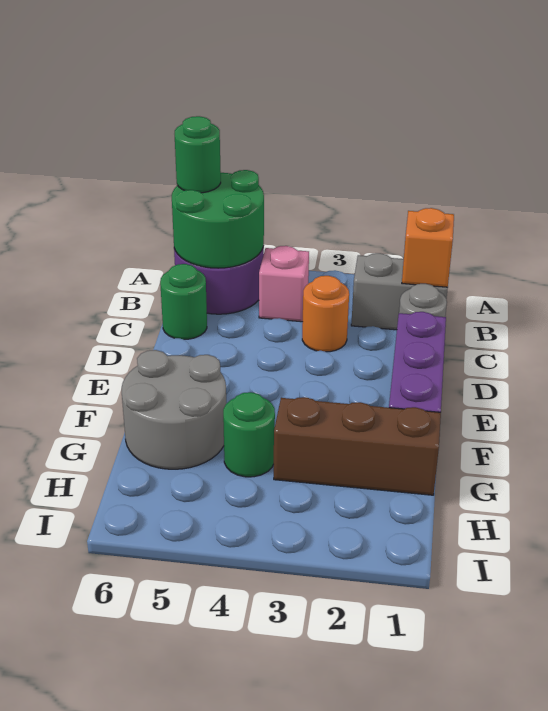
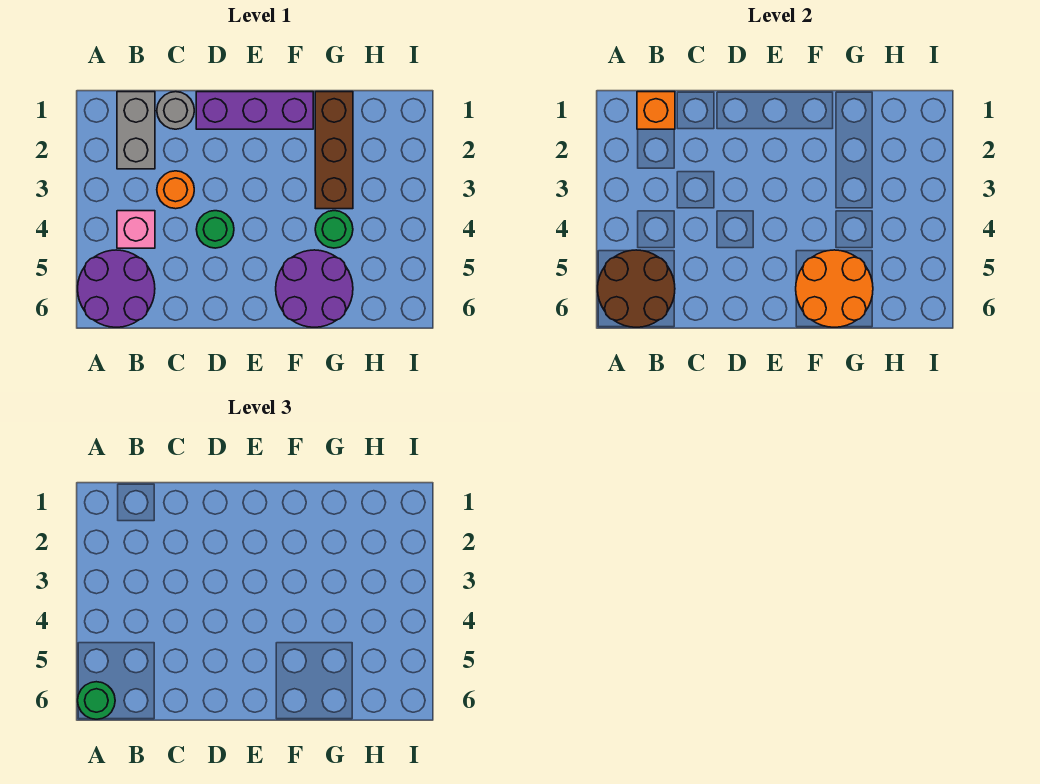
green 2x2 round brick [172,170,264,268] -> brown 2x2 round brick [598,250,675,327]
green 1x1 round brick [160,264,207,339] -> green 1x1 round brick moved to [196,211,234,248]
grey 2x2 round brick [122,350,226,469] -> purple 2x2 round brick [276,250,353,327]
none -> orange 2x2 round brick [796,250,873,327]

